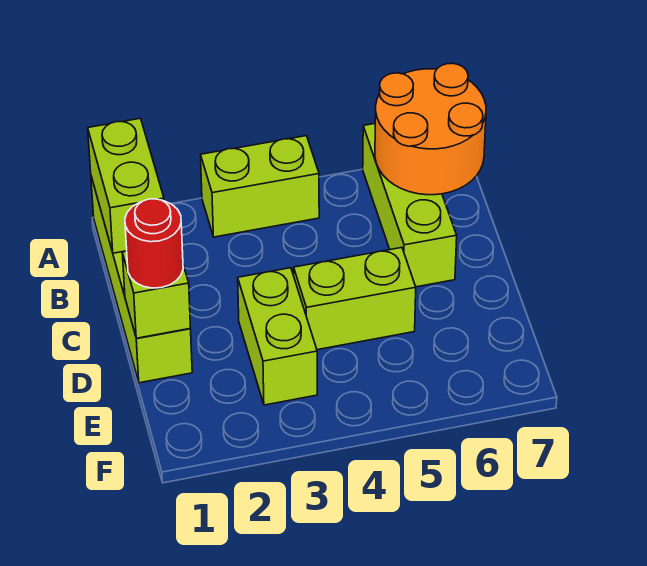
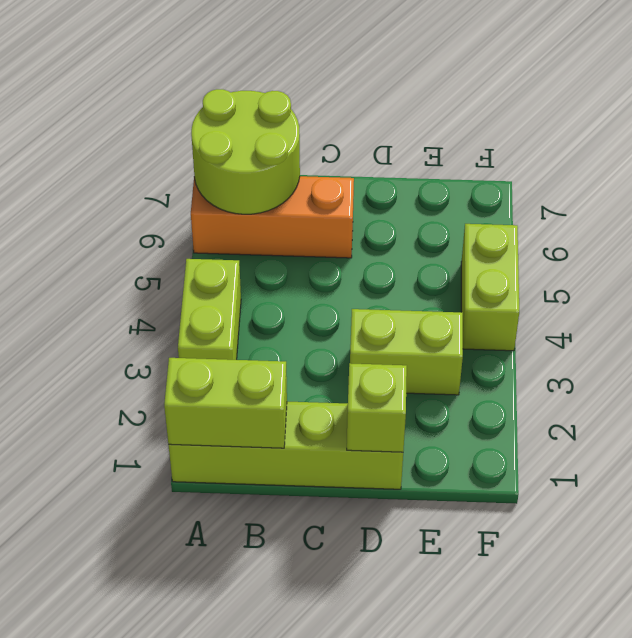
lime 1x3 brick [363,124,457,287] -> orange 1x3 brick [191,176,354,258]
orange 2x2 round brick [375,63,486,195] -> lime 2x2 round brick [191,89,300,214]
red 1x1 round brick [125,199,183,288] -> none
lime 1x2 brick [294,248,416,350] -> lime 1x2 brick moved to [461,224,519,351]

